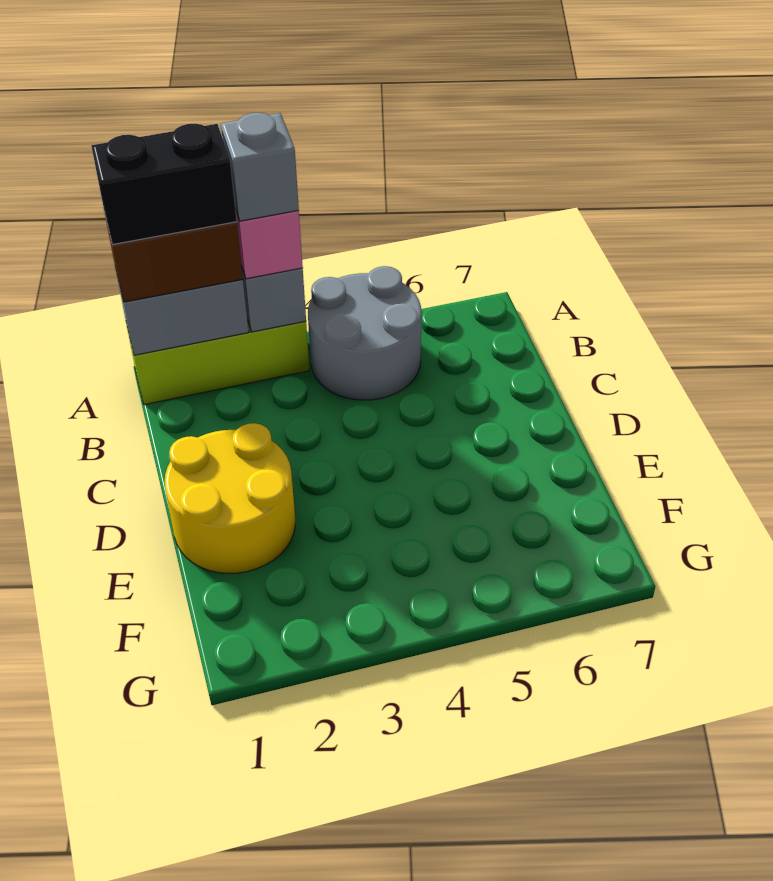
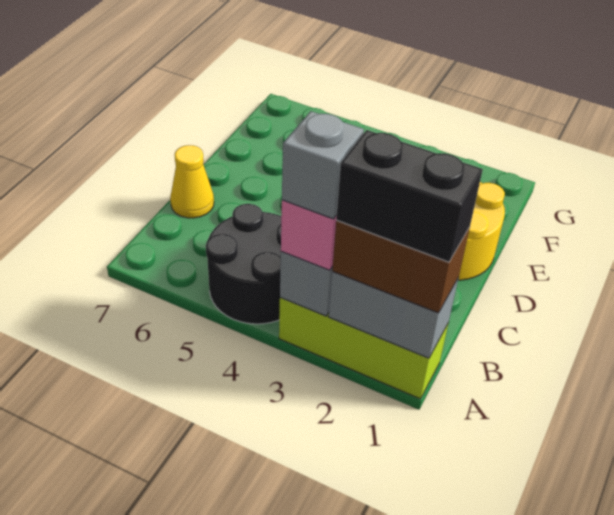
grey 2x2 round brick [308,266,422,400] -> black 2x2 round brick [206,204,281,324]
none -> yellow 1x1 cone [170,145,214,218]

